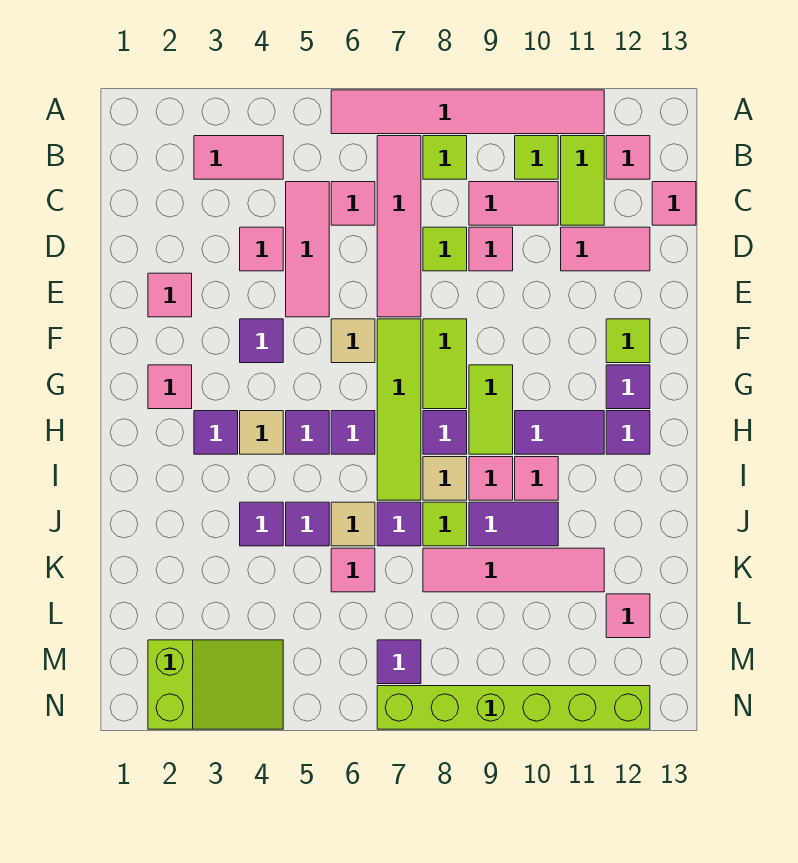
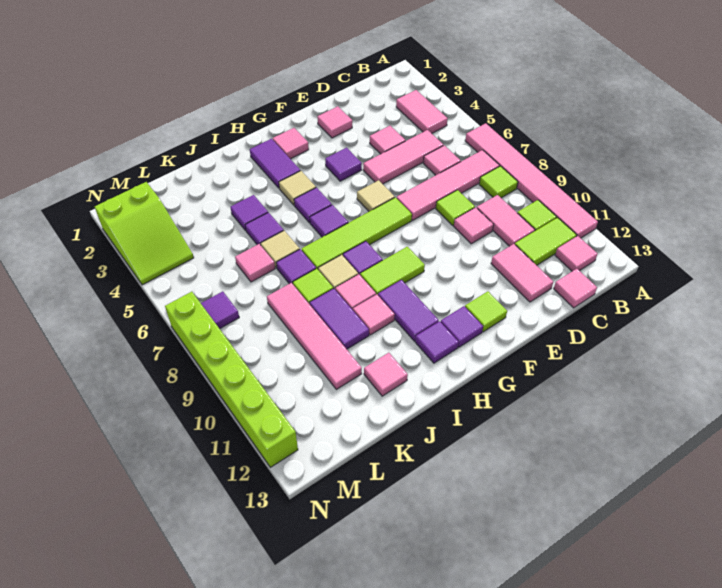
lime 1x2 tile [423,319,467,409] -> none
purple 1x1 tile [194,411,238,454] -> purple 1x2 tile [250,139,300,188]
pink 1x1 tile [606,594,650,638] -> pink 1x1 tile moved to [364,353,408,396]

